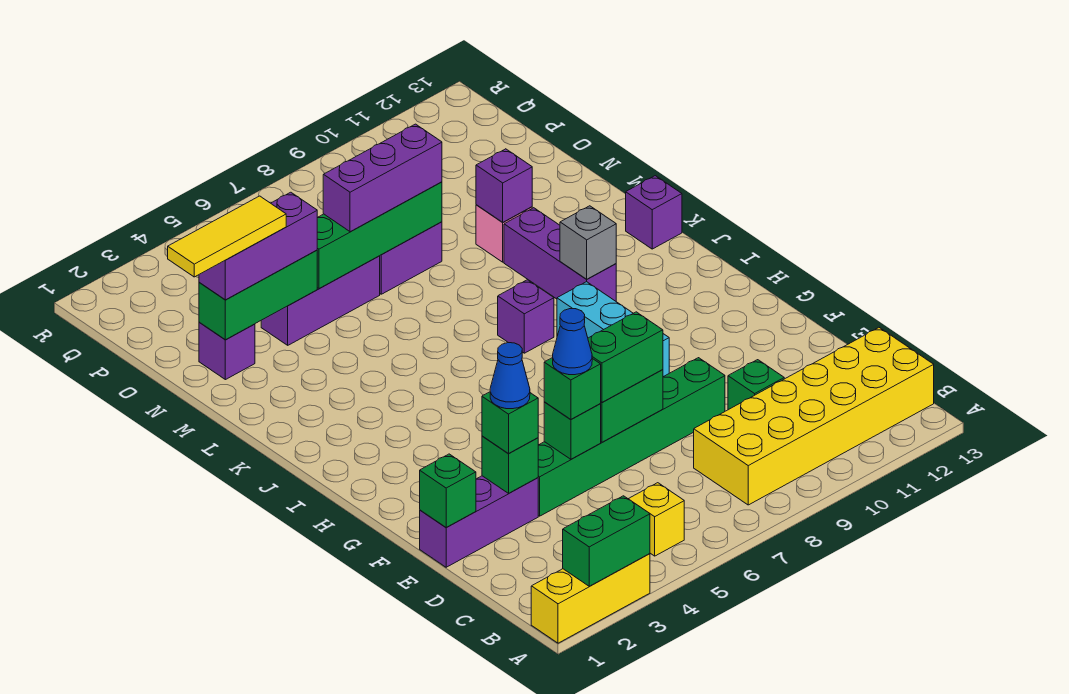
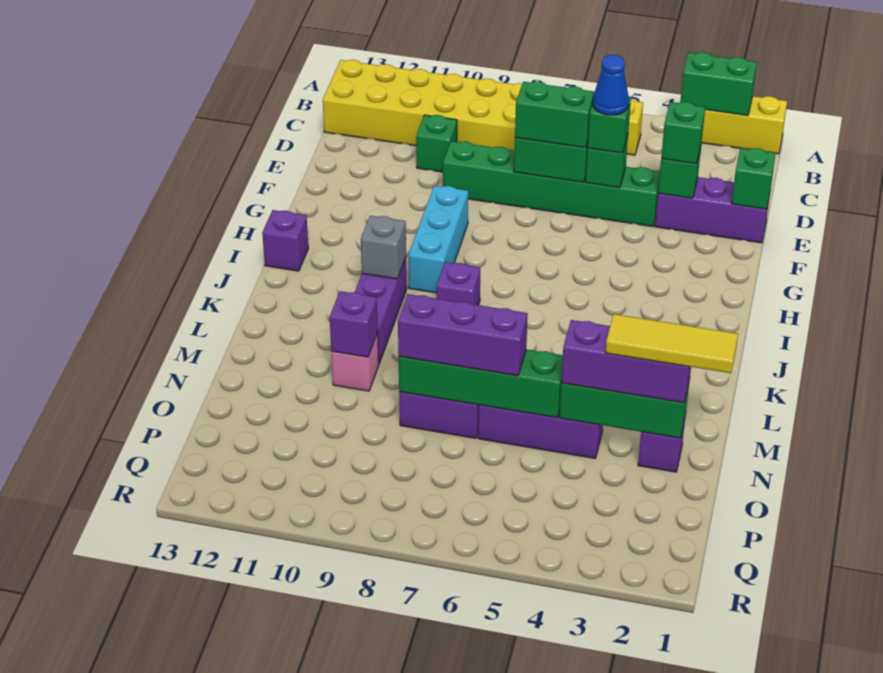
blue 1x1 cone [490,343,530,409] -> none
purple 1x1 brick [626,176,682,249] -> purple 1x1 brick moved to [262,210,308,271]

